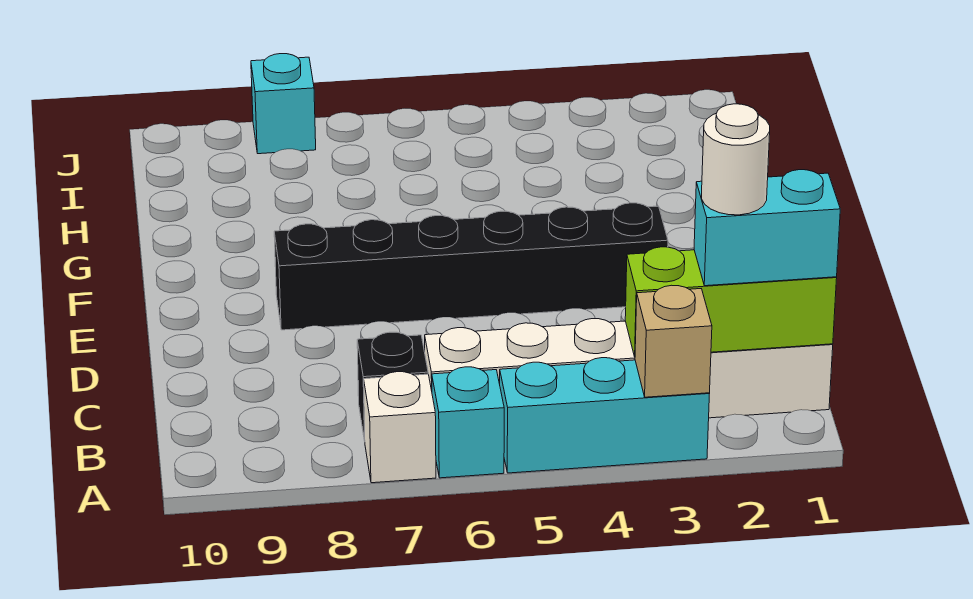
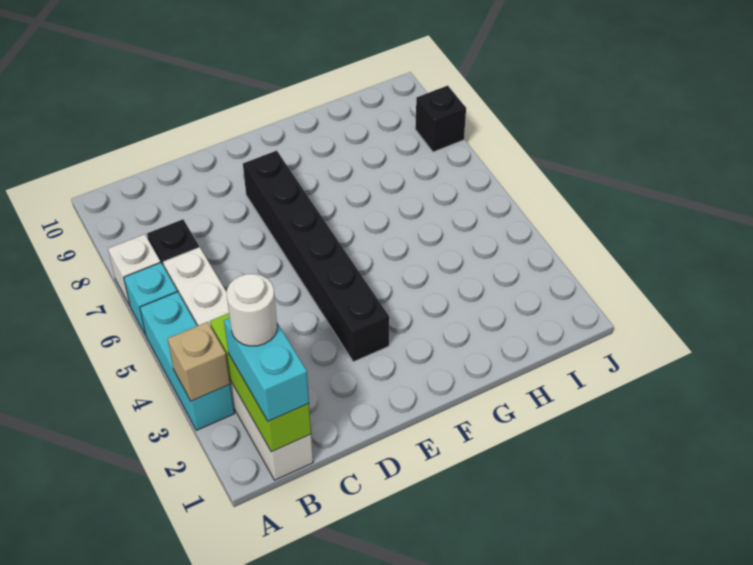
cyan 1x1 brick [251,54,316,154] -> black 1x1 brick [415,86,466,152]

